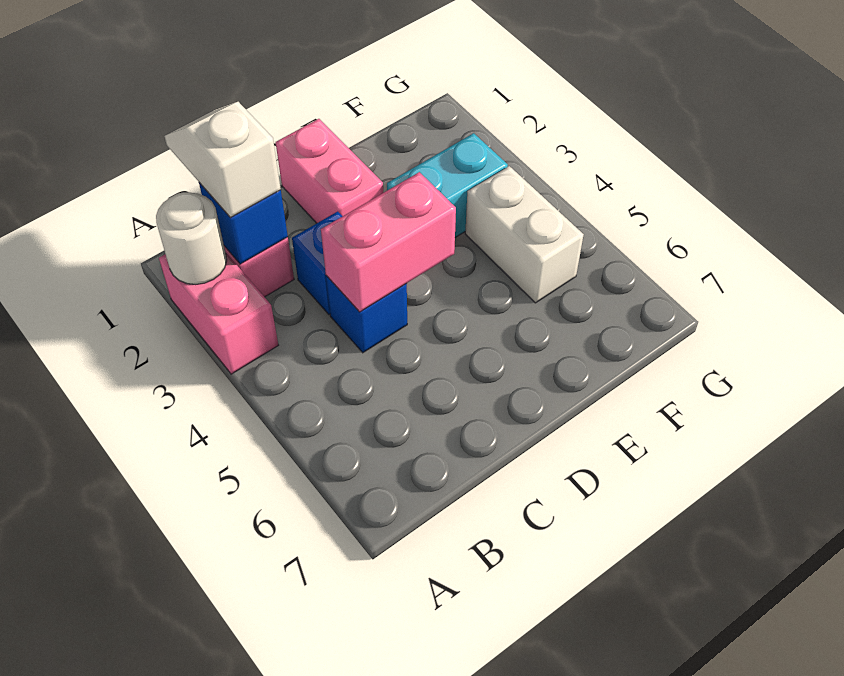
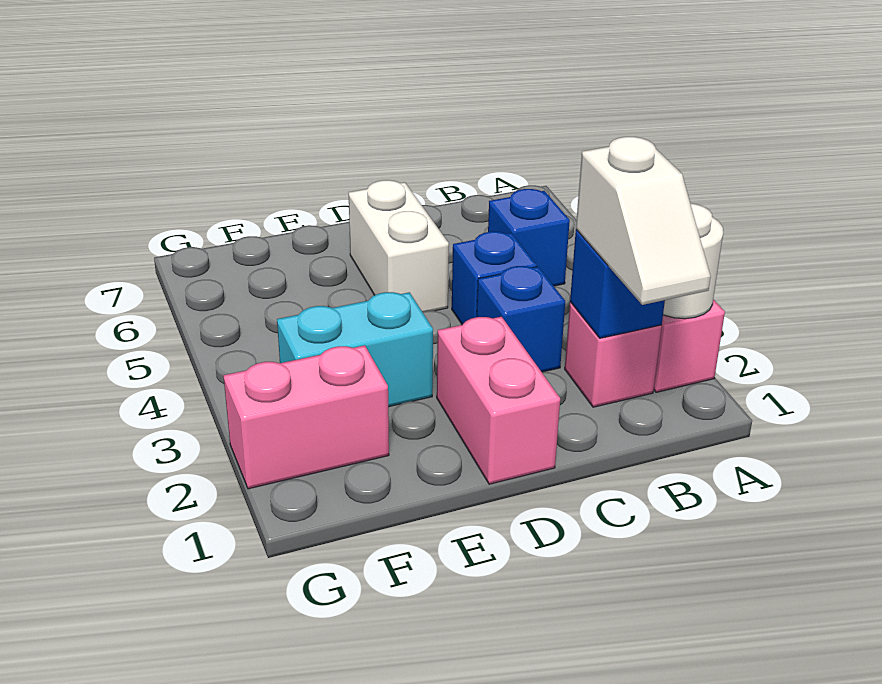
none -> blue 1x1 brick [488,189,570,286]
pink 1x2 brick [321,172,456,312] -> pink 1x2 brick moved to [223,345,389,489]
white 1x2 brick [465,166,584,303] -> white 1x2 brick moved to [349,180,449,312]

